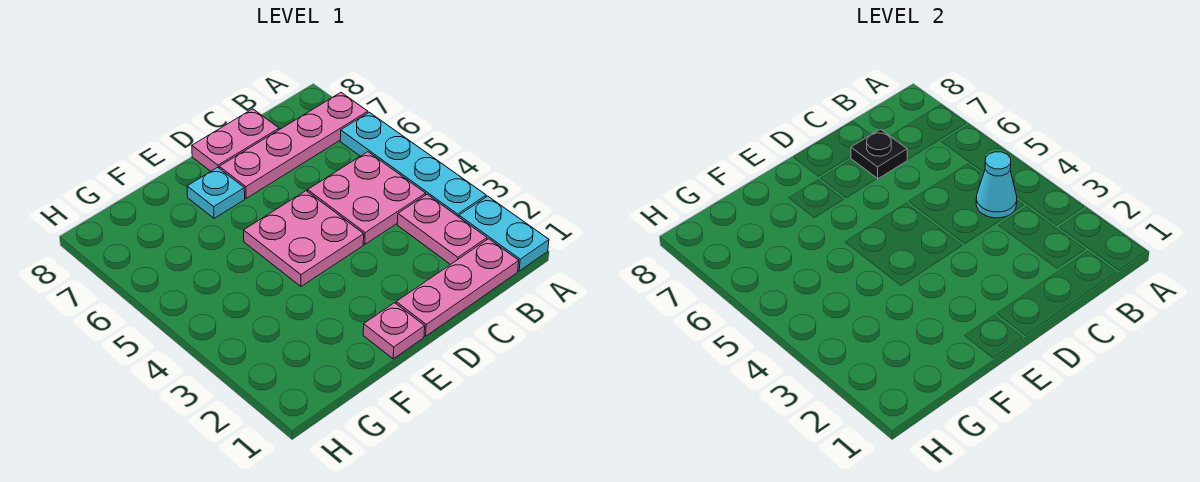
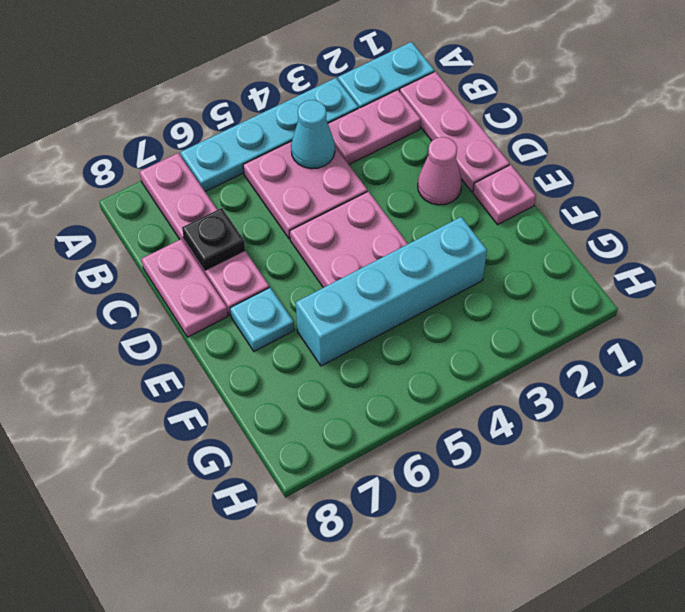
none -> pink 1x1 cone [418,137,462,205]
none -> cyan 1x4 brick [296,217,487,366]

